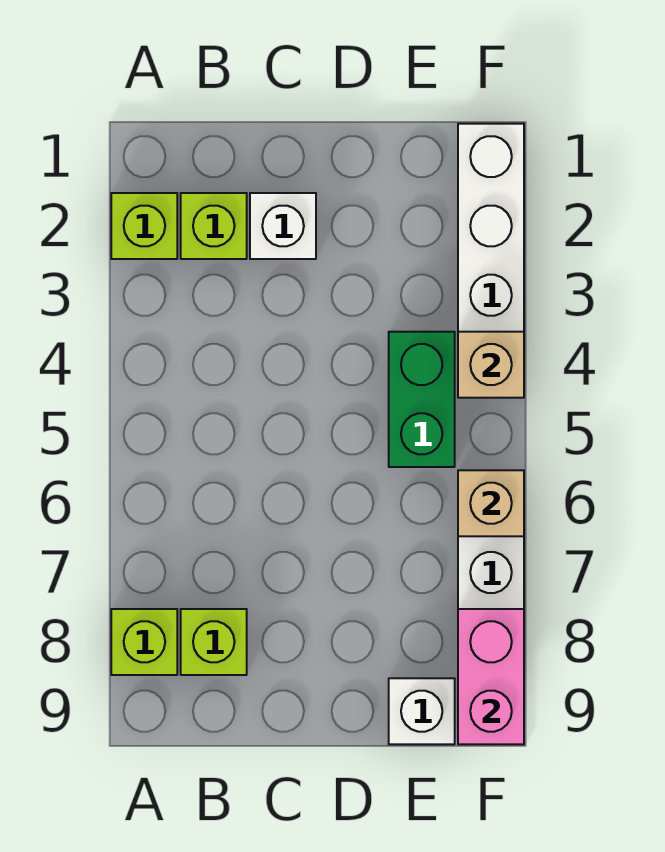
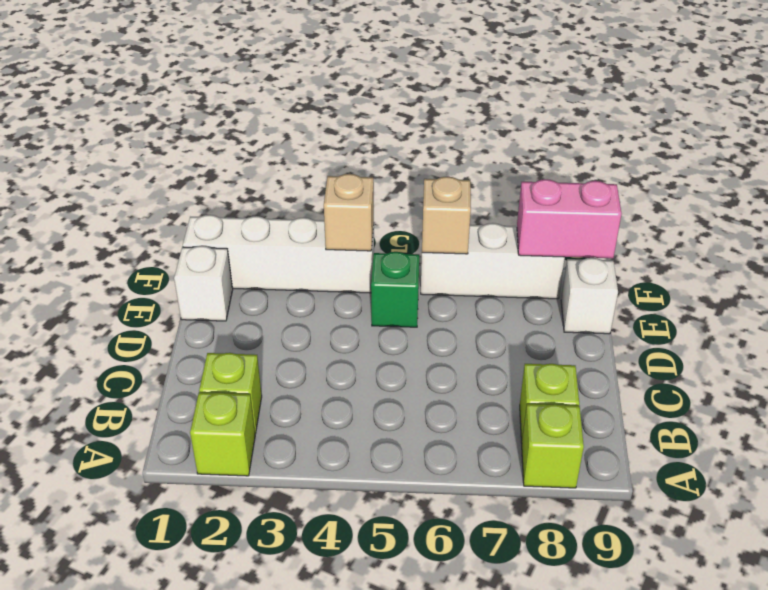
white 1x1 brick [250,193,316,259] -> white 1x1 brick moved to [174,246,233,321]
green 1x2 brick [389,332,455,467] -> green 1x1 brick [371,252,419,327]

